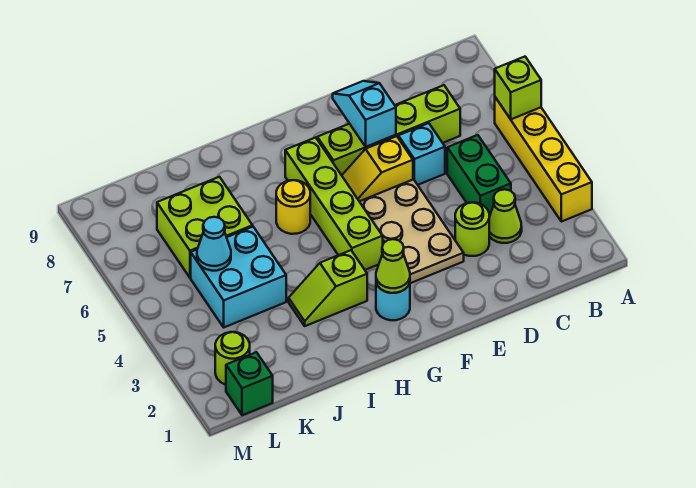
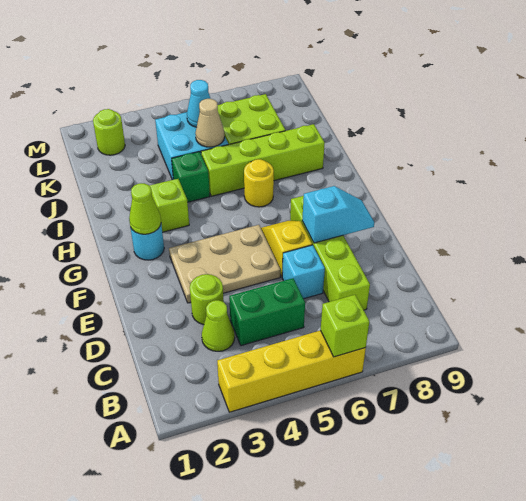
lime 1x4 brick [285,138,383,270] -> lime 1x4 brick moved to [201,124,325,196]
none -> tan 1x1 cone [195,99,225,147]
green 1x1 brick [226,352,273,415] -> green 1x1 brick moved to [172,152,210,202]

